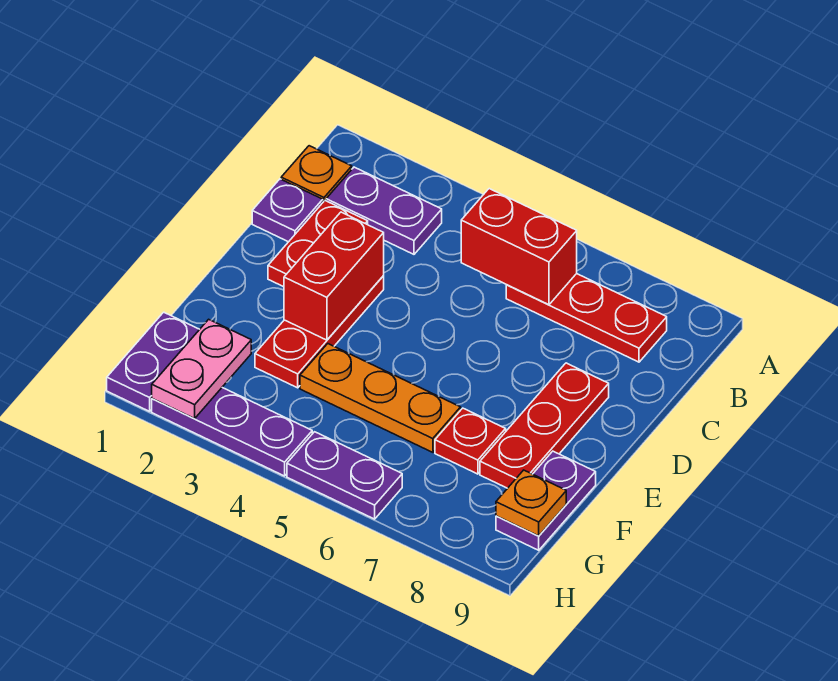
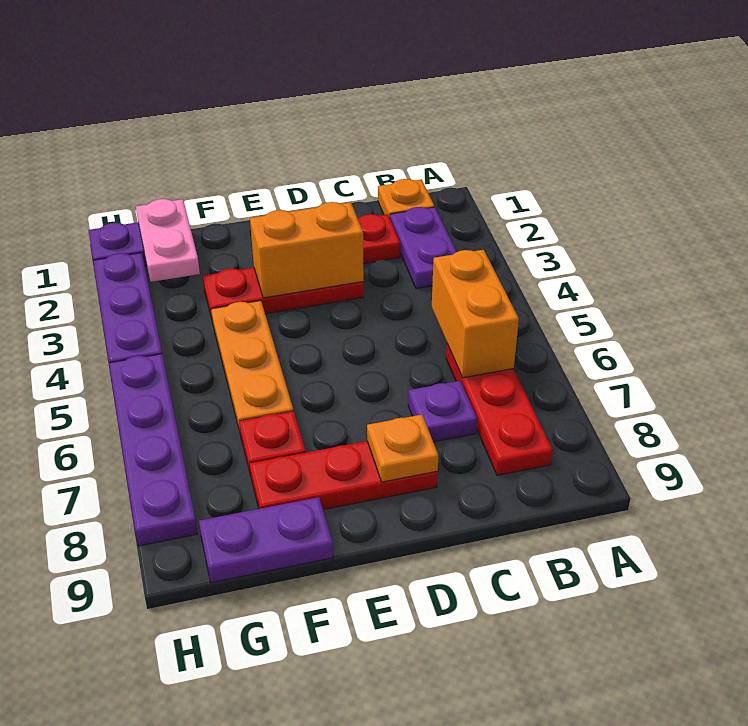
red 1x2 brick [461,189,577,305] -> orange 1x2 brick [432,250,519,378]
purple 1x1 plate [252,179,323,242] -> purple 1x1 plate moved to [408,381,477,442]
red 1x2 brick [284,212,384,340] -> orange 1x2 brick [250,202,364,298]
pink 1x2 plate [152,319,251,419] -> pink 1x2 plate turned to [136,199,200,282]
orange 1x1 plate [496,470,566,536] -> orange 1x1 plate moved to [367,415,439,482]
purple 1x2 plate [287,432,402,519] -> purple 1x4 plate [109,354,198,546]

